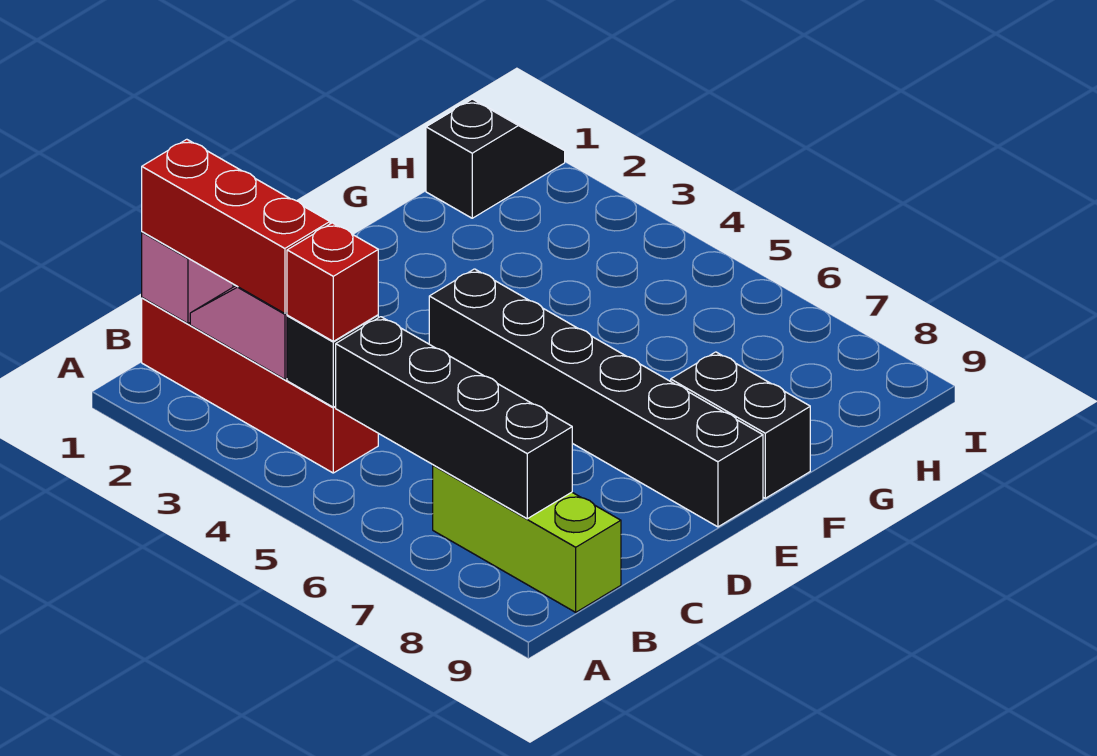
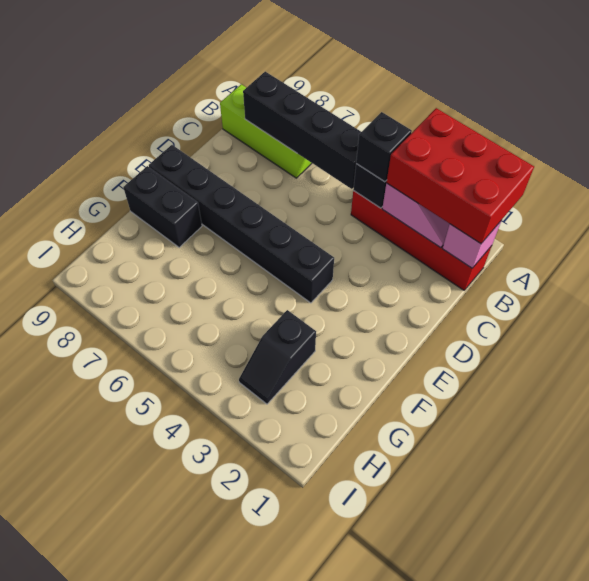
red 1x3 brick [142,139,330,314] -> red 2x3 brick [386,108,534,244]
red 1x1 brick [287,223,378,341] -> black 1x1 brick [356,112,412,182]
black 1x2 slope [426,99,565,218] -> black 1x2 slope moved to [239,310,316,404]

